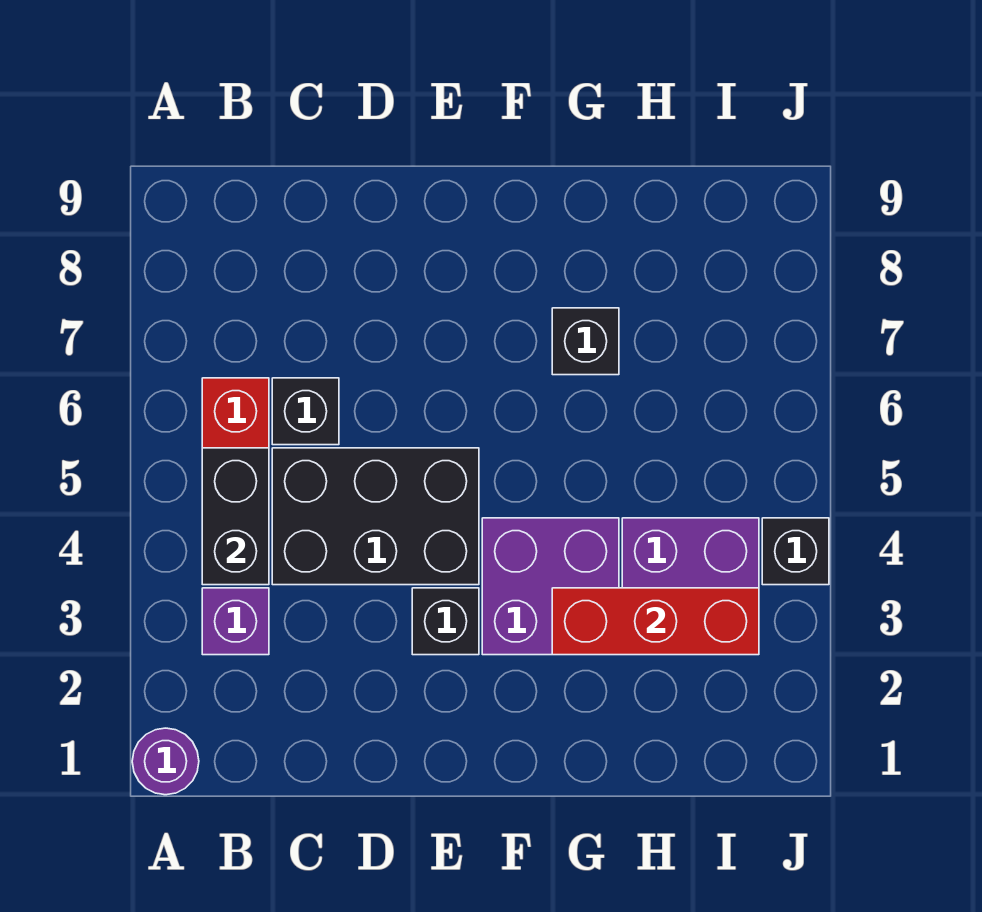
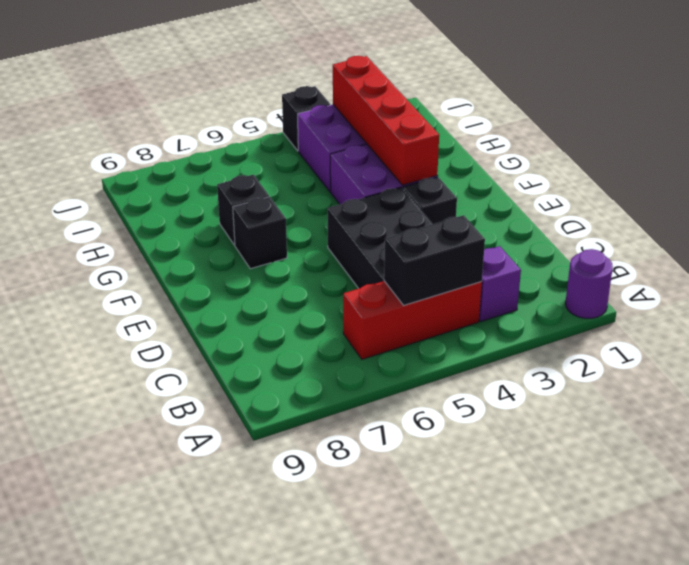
black 1x1 brick [272,378,339,445] -> black 1x1 brick moved to [233,197,287,269]
red 1x3 brick [552,588,759,655] -> red 1x4 brick [333,56,439,185]

